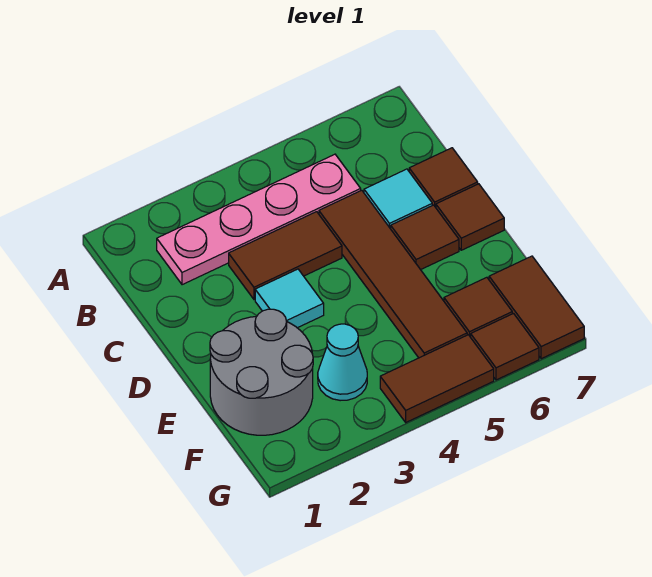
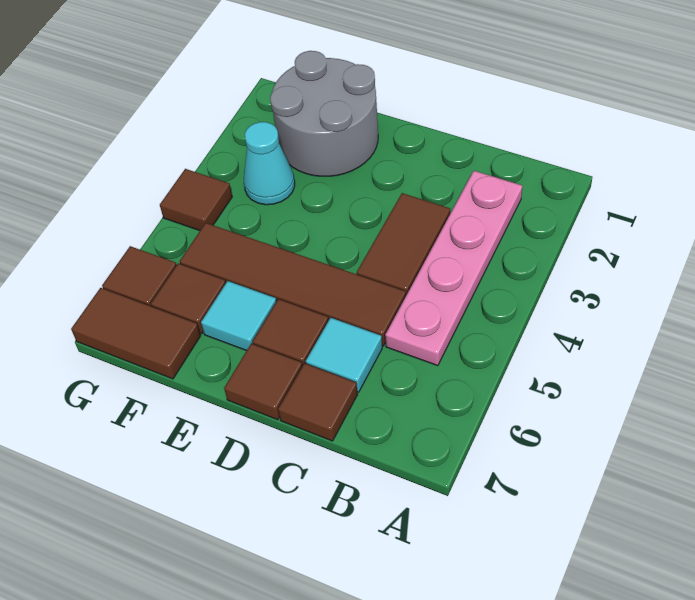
cyan 1x1 tile [255,269,324,328] -> cyan 1x1 tile moved to [201,281,276,351]
brown 1x2 tile [380,335,494,422] -> brown 1x1 tile [160,169,232,231]

